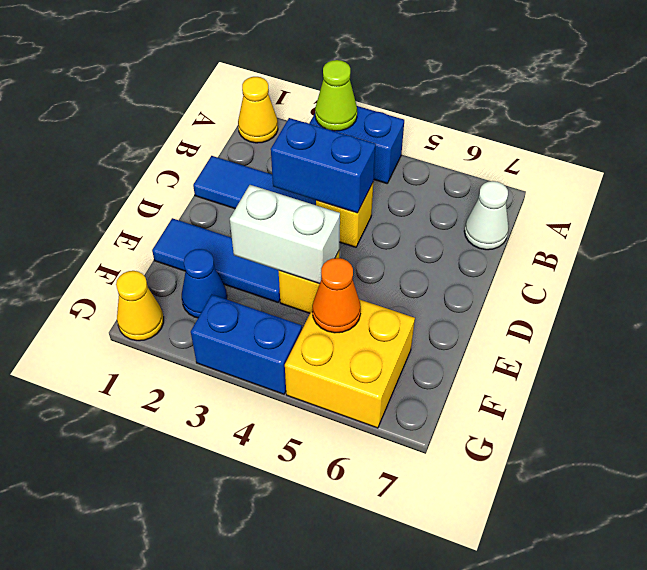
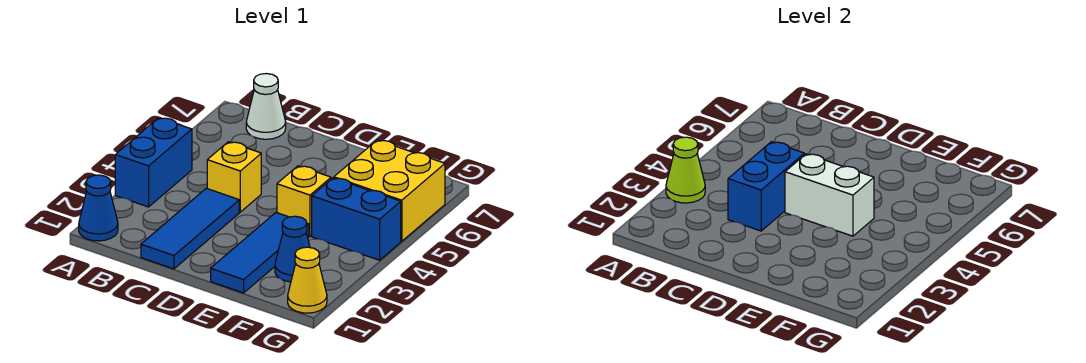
yellow 1x1 cone [238,77,278,143] -> blue 1x1 cone [79,175,118,241]
white 1x2 brick [230,185,340,284] -> white 1x2 brick turned to [785,154,874,236]
orange 1x1 cone [312,258,361,333] -> none
blue 1x2 brick [191,295,302,394] -> blue 1x2 brick turned to [312,178,401,260]

